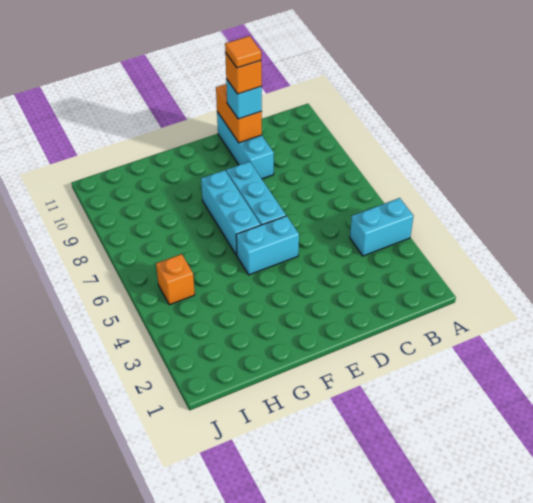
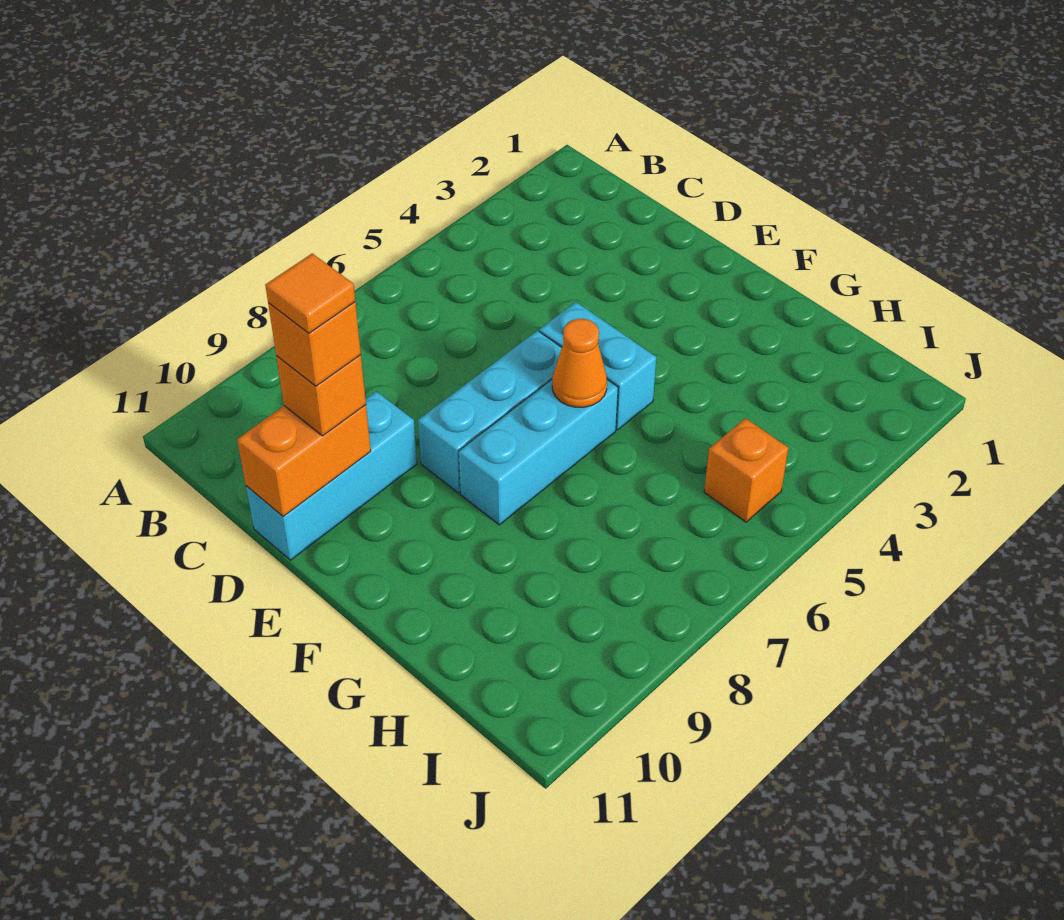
cyan 1x2 brick [350,198,413,256] -> none
cyan 1x1 brick [226,79,262,119] -> orange 1x1 brick [276,355,366,436]
none -> orange 1x1 cone [552,319,607,407]

